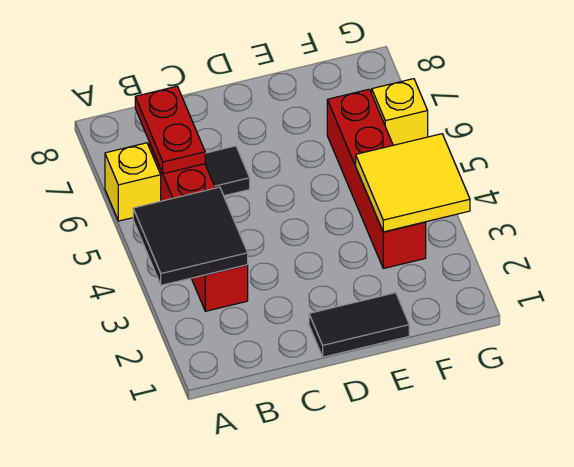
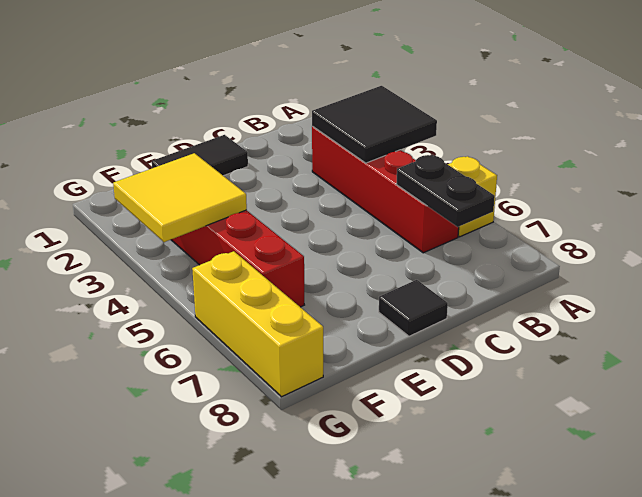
red 1x2 plate [135,86,205,174] -> black 1x2 plate [396,155,495,227]
black 1x1 tile [205,146,250,196] -> black 1x1 tile moved to [379,280,448,336]
yellow 1x1 brick [372,79,428,145] -> yellow 1x3 brick [192,251,323,397]

